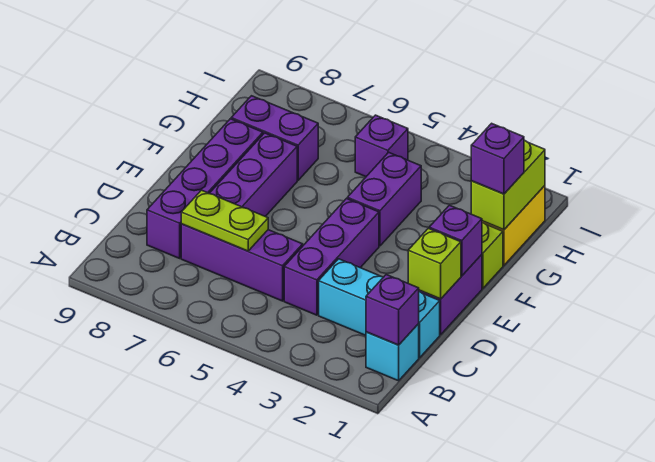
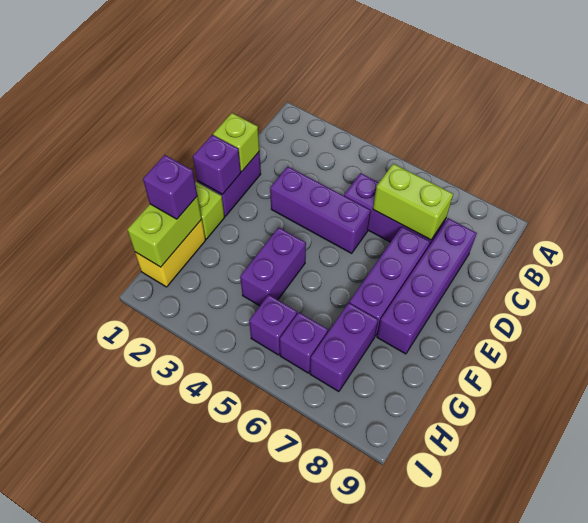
cyan 1x1 brick [366,324,419,381] -> none
purple 1x1 brick [366,275,419,345] -> purple 1x1 brick moved to [280,312,328,373]
cyan 1x3 brick [319,259,440,358] -> none
purple 1x3 brick [284,199,379,315] -> purple 1x3 brick turned to [270,166,371,253]
lime 1x2 plate [181,190,268,251] -> lime 1x2 brick [373,164,453,240]
purple 1x2 brick [231,96,318,180] -> purple 1x2 brick turned to [310,303,378,392]

